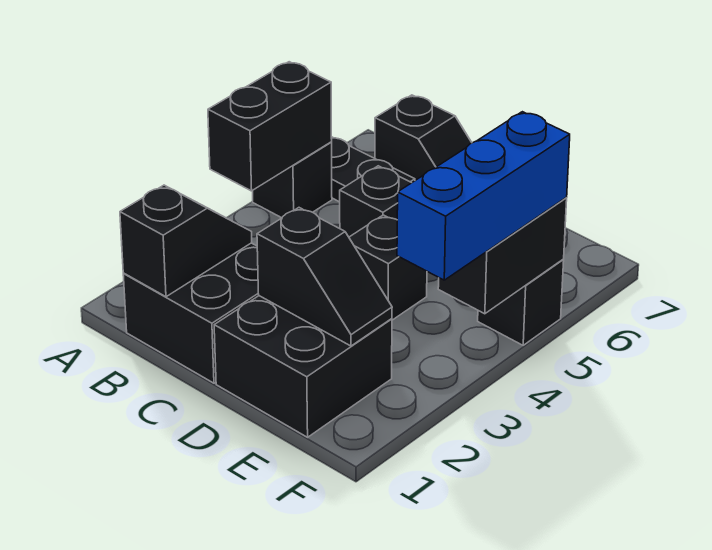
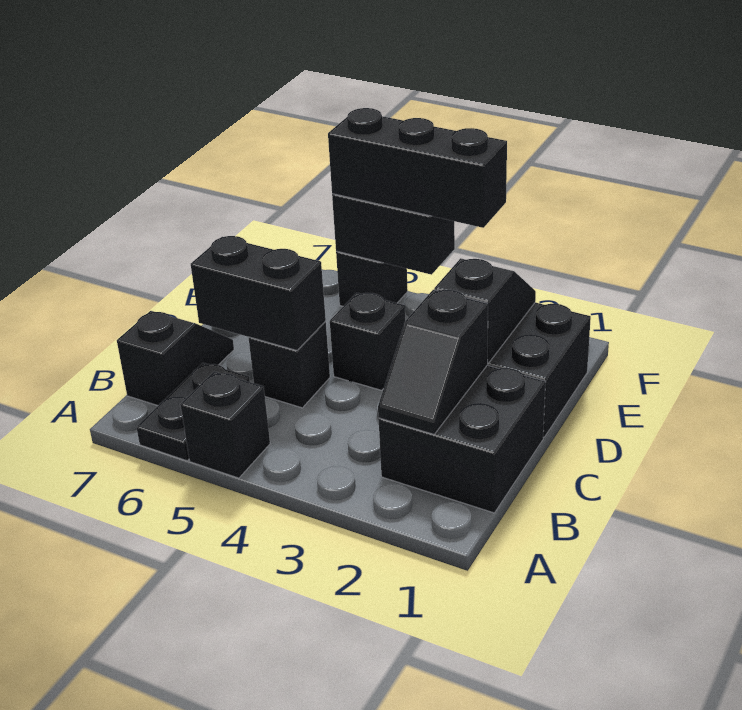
black 1x2 brick [208,62,332,191] -> black 1x2 brick moved to [191,236,326,351]
black 1x2 slope [120,185,252,297] -> black 1x2 slope turned to [378,290,488,434]
blue 1x3 brick [397,112,570,280] -> black 1x3 brick [328,108,507,228]

